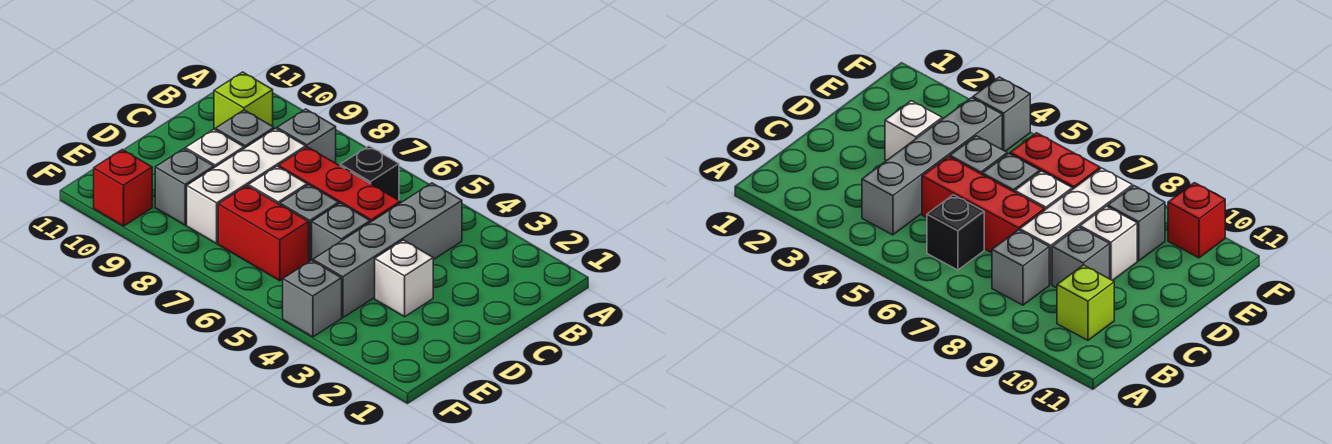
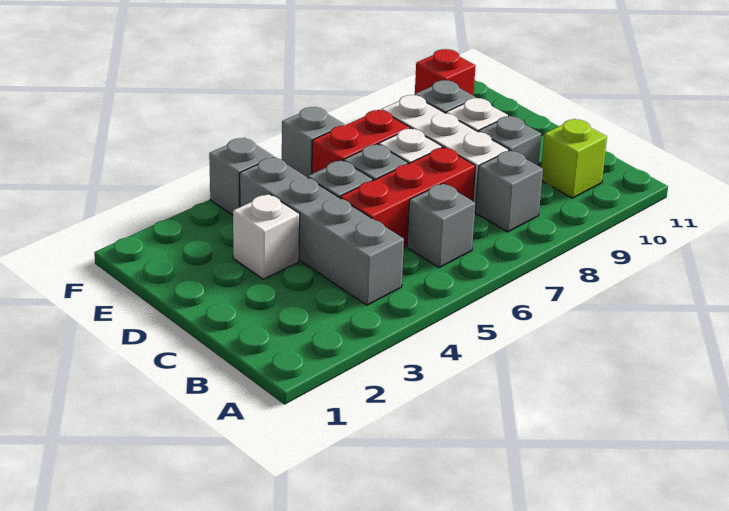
black 1x1 brick [340,146,399,200] -> grey 1x1 brick [407,183,475,268]
none -> grey 1x1 brick [282,107,344,178]

